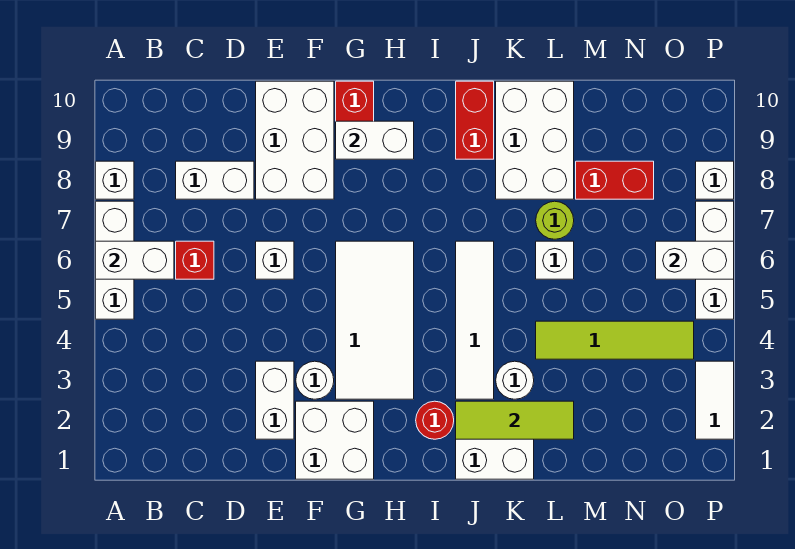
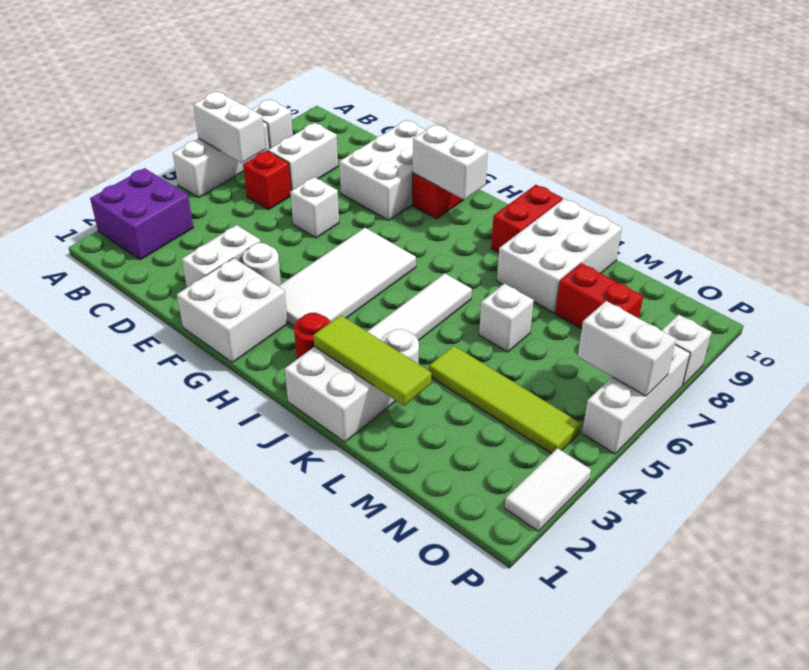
none -> purple 2x2 brick [90,168,193,260]
white 1x2 brick [176,161,254,199] -> white 1x2 brick turned to [268,123,338,191]
lime 1x1 round brick [536,201,574,239] -> none

